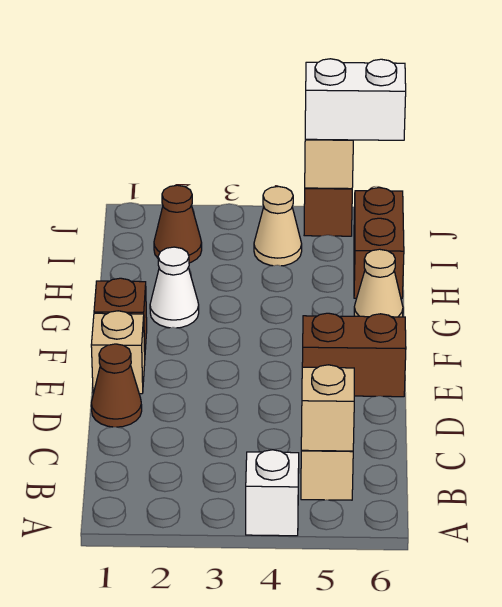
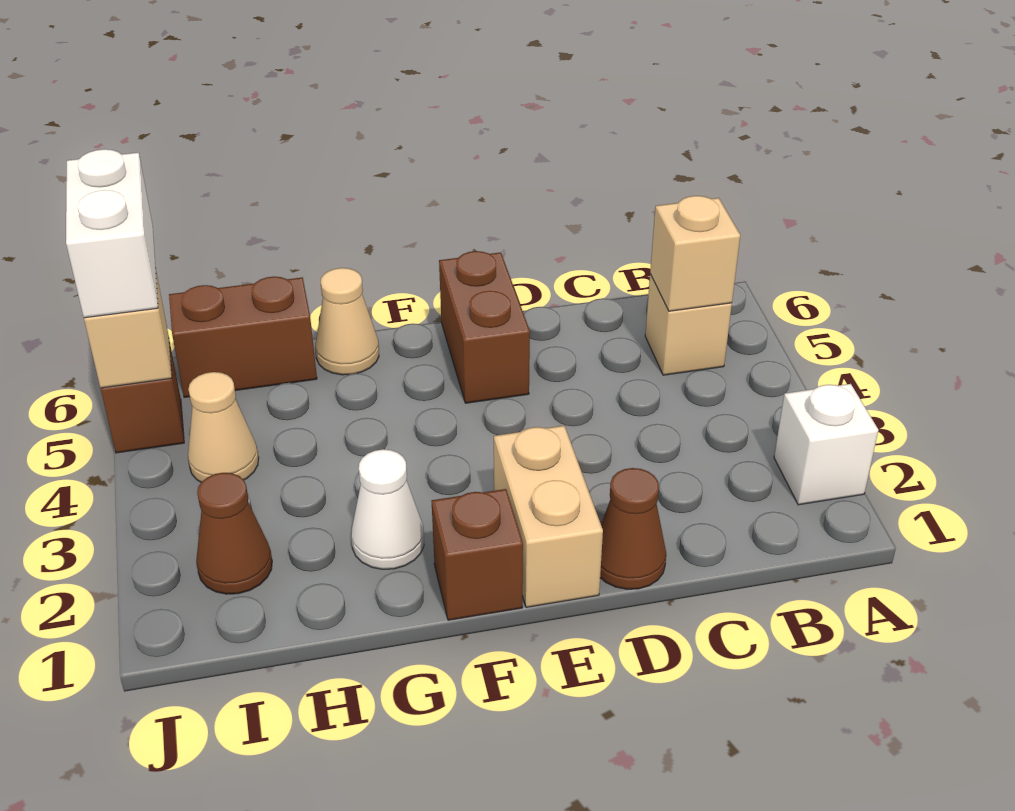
white 1x1 brick [246,450,299,536] -> white 1x1 brick moved to [774,384,878,505]
tan 1x1 brick [91,311,145,394] -> tan 1x2 brick [494,426,603,607]

